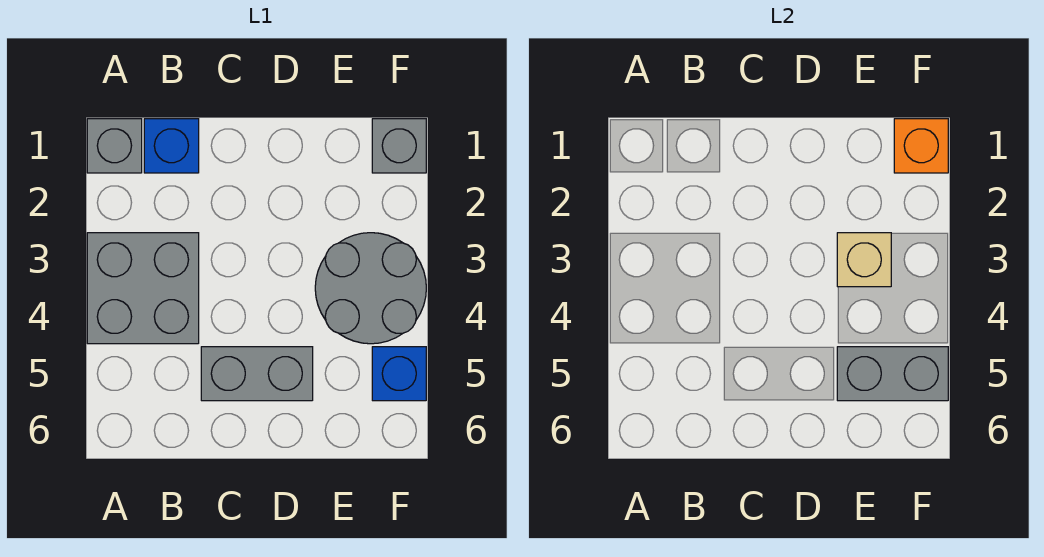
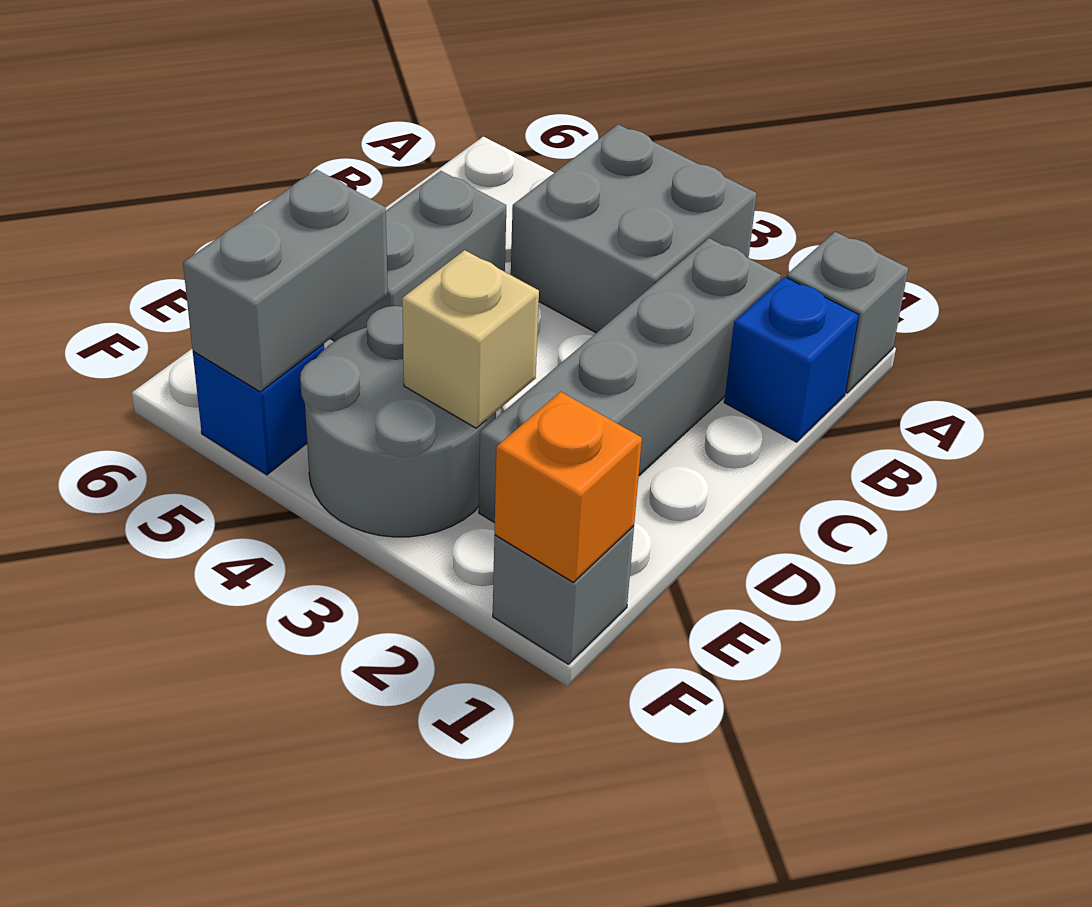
none -> grey 1x4 brick [479,238,781,523]

